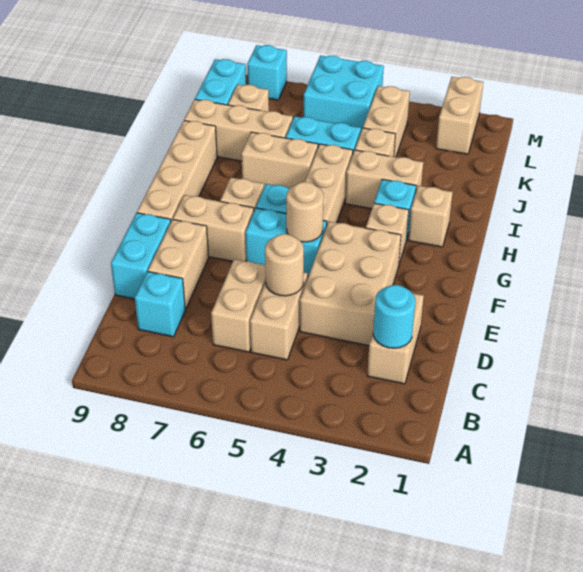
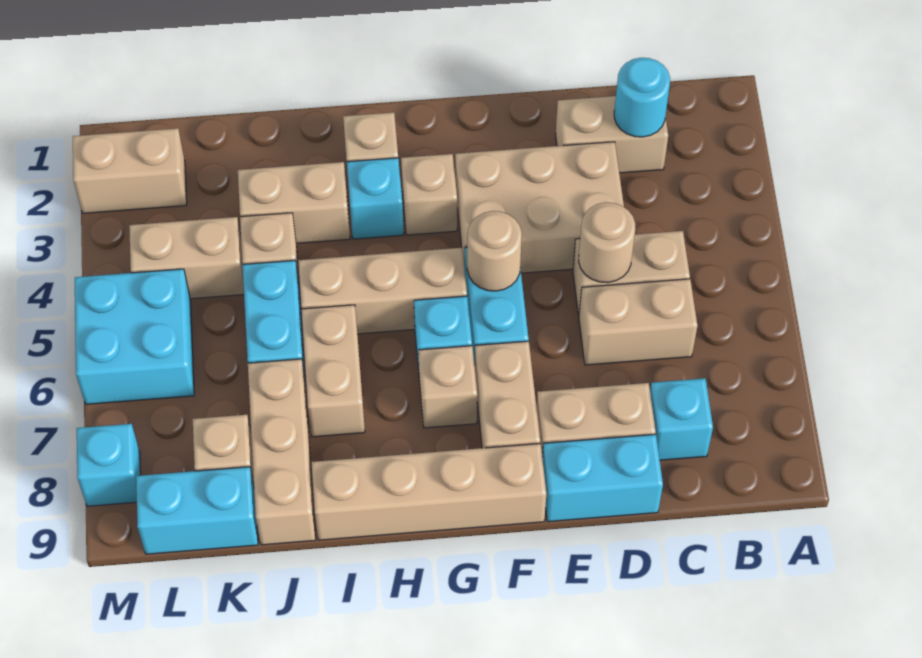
tan 1x2 brick [345,150,423,209] -> tan 1x2 brick turned to [238,162,350,243]

